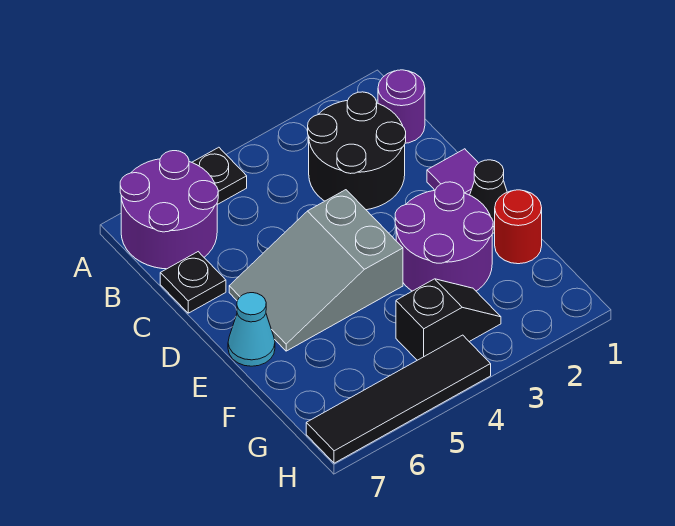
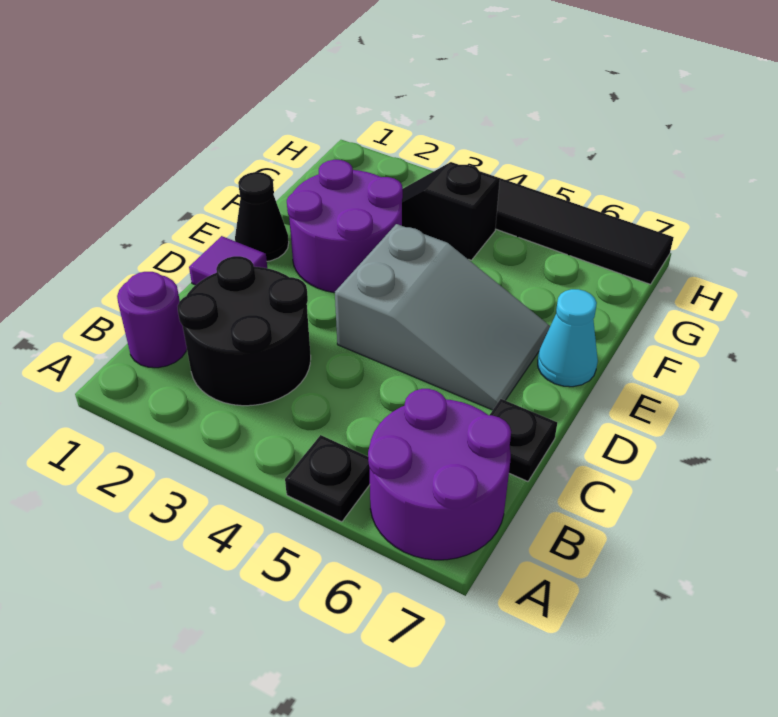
red 1x1 round brick [495,190,542,264] -> none

